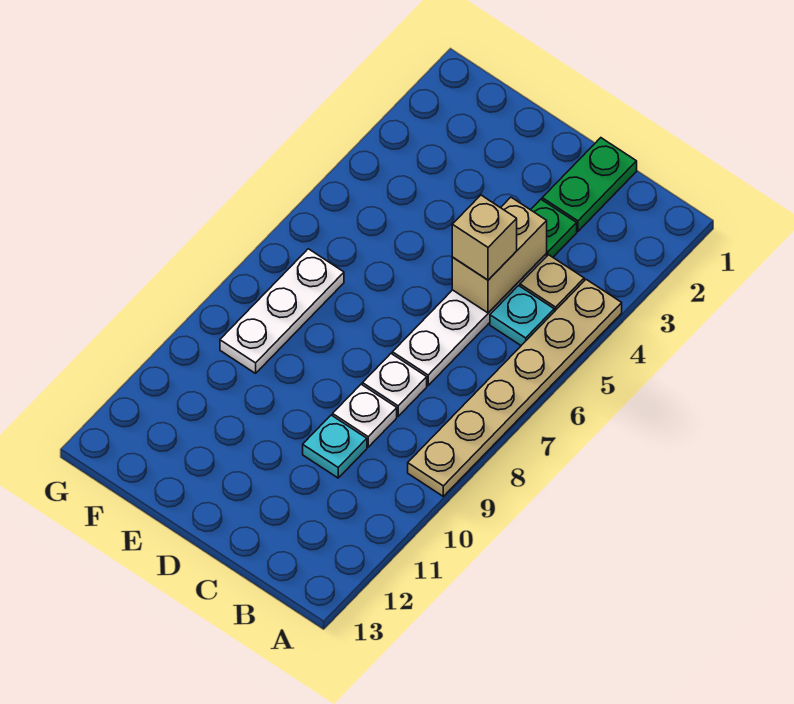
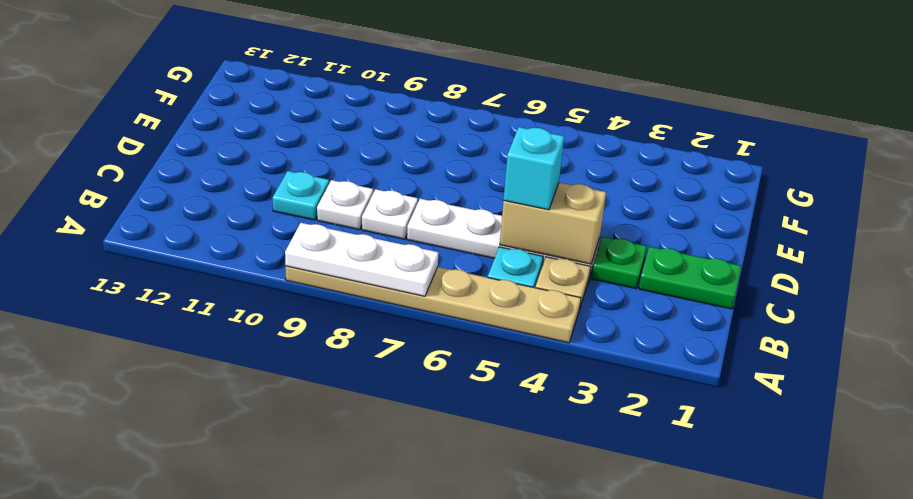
tan 1x1 brick [452,195,517,280] -> cyan 1x1 brick [504,127,564,210]
white 1x3 plate [220,249,344,373] -> white 1x3 plate moved to [285,223,439,296]

